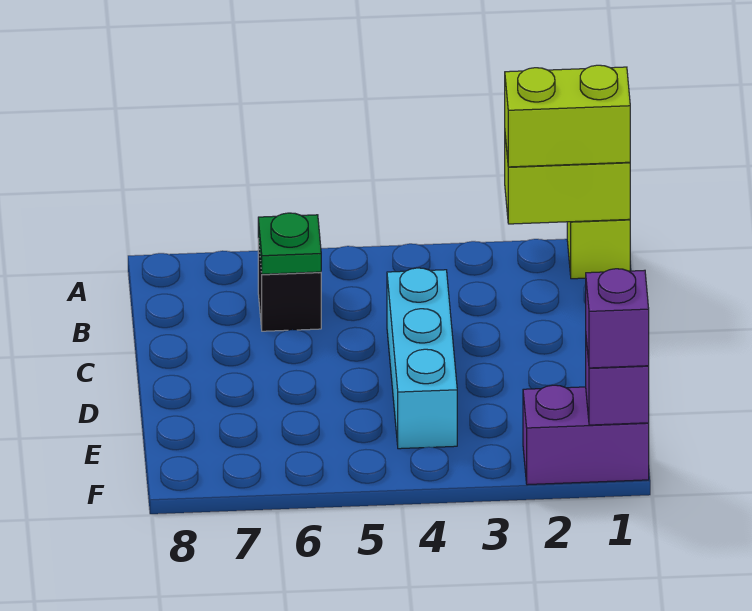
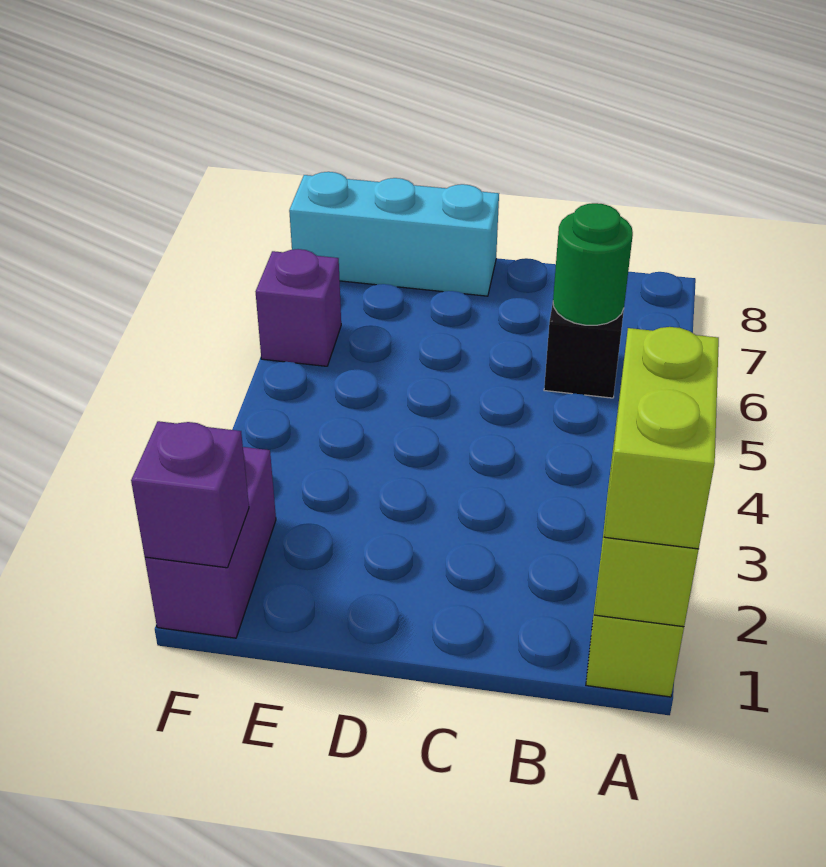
green 1x1 plate [258,213,321,274] -> green 1x1 round brick [553,203,633,325]
cyan 1x3 brick [387,268,457,449] -> cyan 1x3 brick moved to [289,172,499,296]
purple 1x1 brick [586,269,649,368] -> purple 1x1 brick moved to [255,249,341,366]

